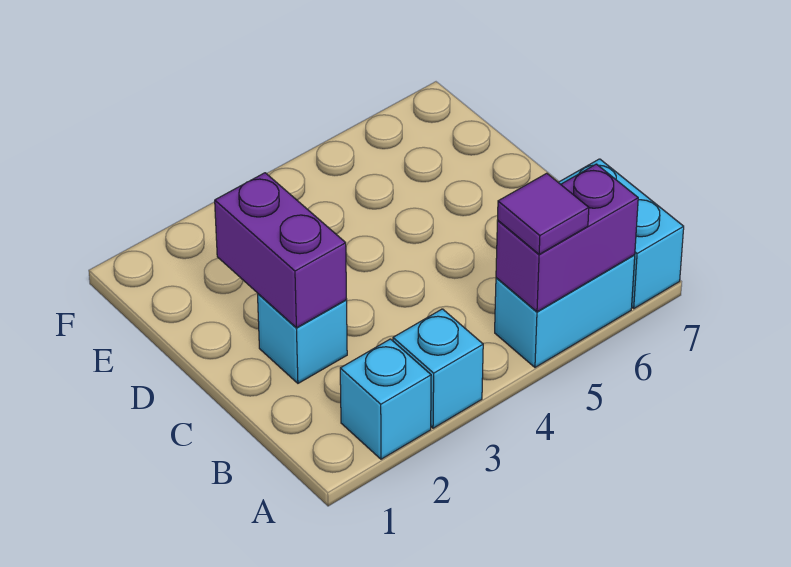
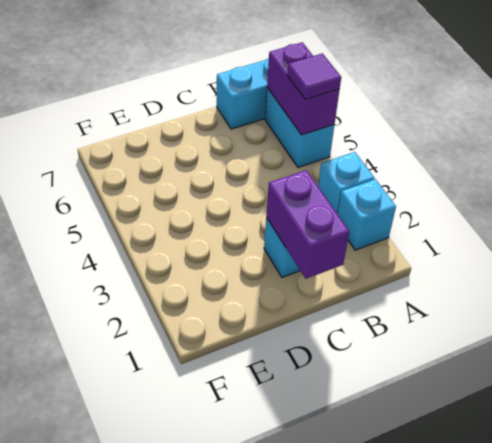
purple 1x2 brick [215,173,347,328] -> purple 1x2 brick turned to [266,170,349,279]

